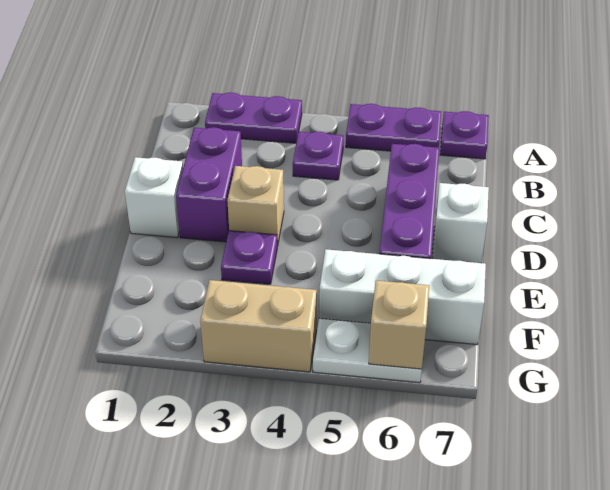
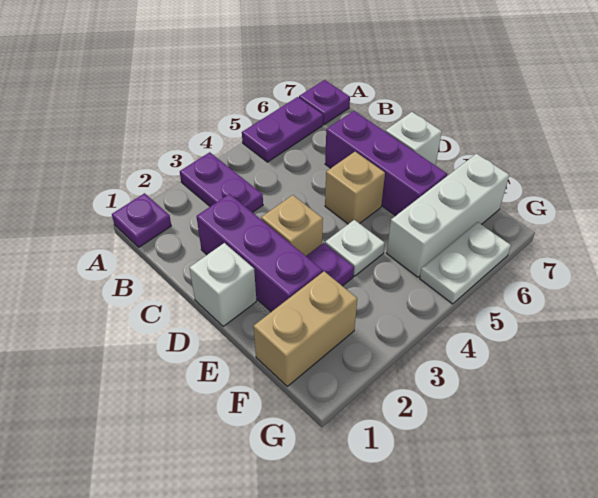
purple 1x2 plate [205,93,302,143] -> purple 1x2 plate turned to [180,152,263,213]
purple 1x1 plate [293,132,343,180] -> purple 1x1 plate moved to [112,193,171,247]
purple 1x2 brick [176,127,242,242] -> purple 1x3 brick [196,194,322,312]
none -> white 1x1 plate [325,220,385,276]
tan 1x2 brick [200,280,317,372] -> tan 1x2 brick moved to [254,271,357,386]
tan 1x1 brick [369,280,429,369] -> tan 1x1 brick moved to [325,152,385,224]

